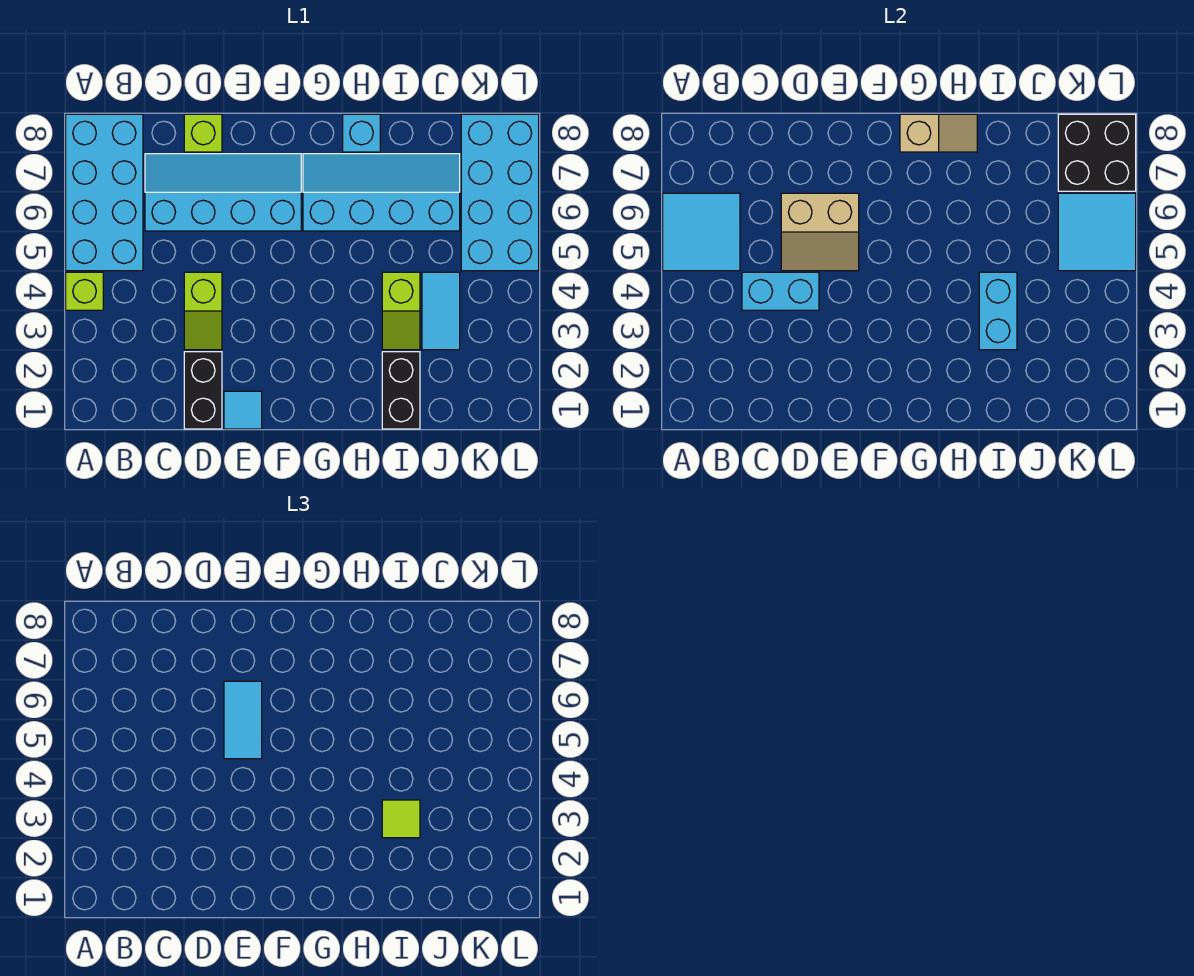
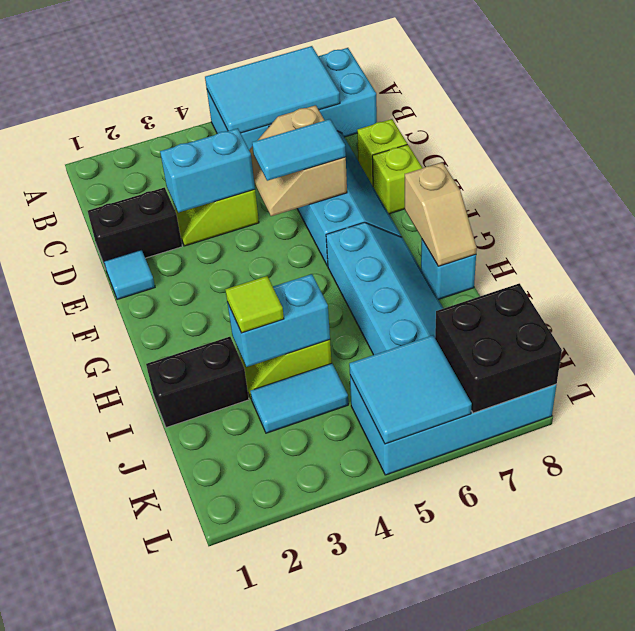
lime 1x1 brick [66,272,103,310] -> lime 1x1 brick moved to [372,144,422,214]
cyan 2x2 tile [663,193,740,271] -> cyan 2x3 tile [205,46,340,133]
cyan 1x2 brick [742,272,819,310] -> cyan 1x2 brick turned to [160,128,255,213]

